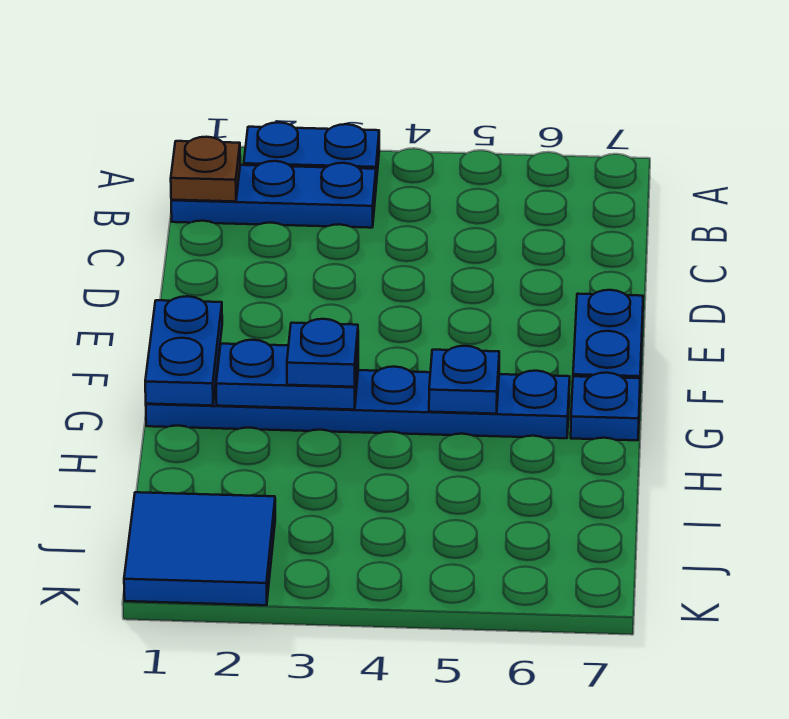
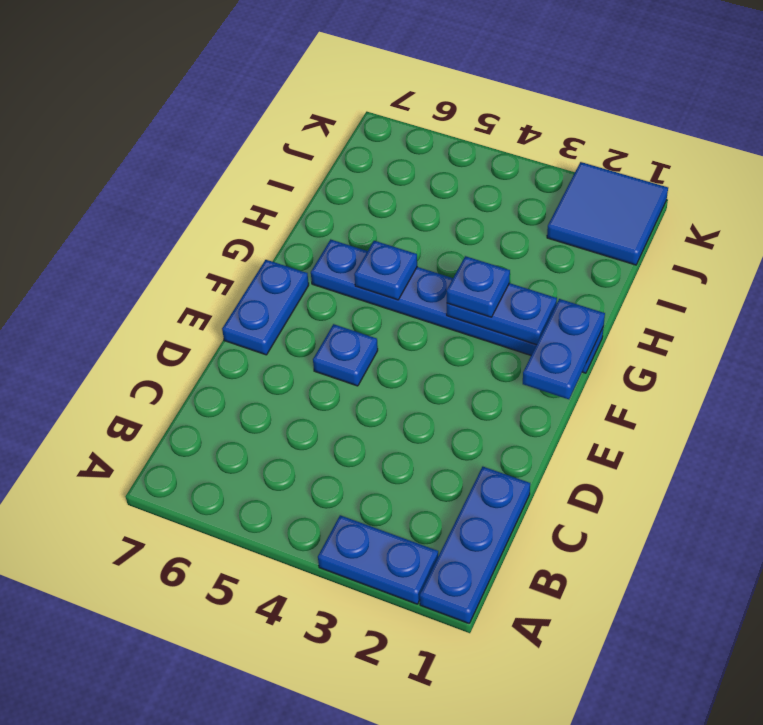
blue 1x3 plate [171,161,376,228] -> blue 1x3 plate turned to [420,467,530,623]
brown 1x1 plate [171,137,240,202] -> none
blue 1x1 plate [571,373,640,440] -> blue 1x1 plate moved to [313,324,378,386]

